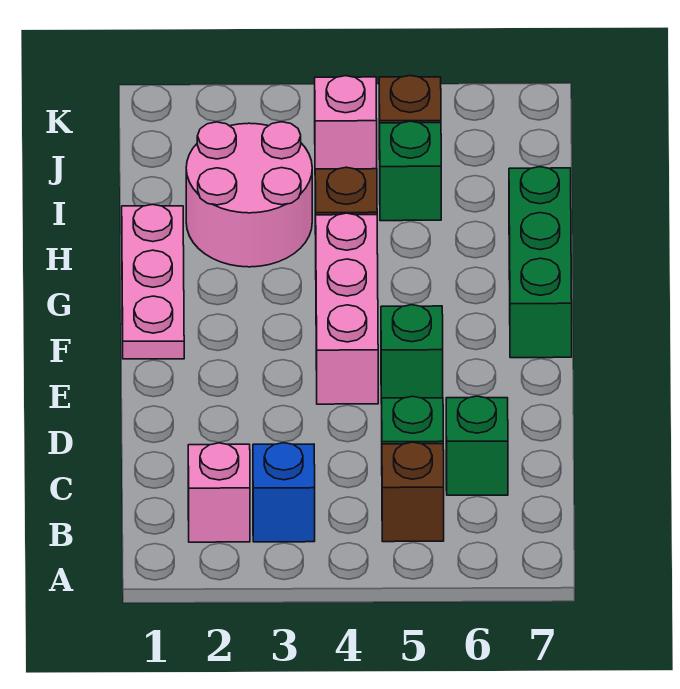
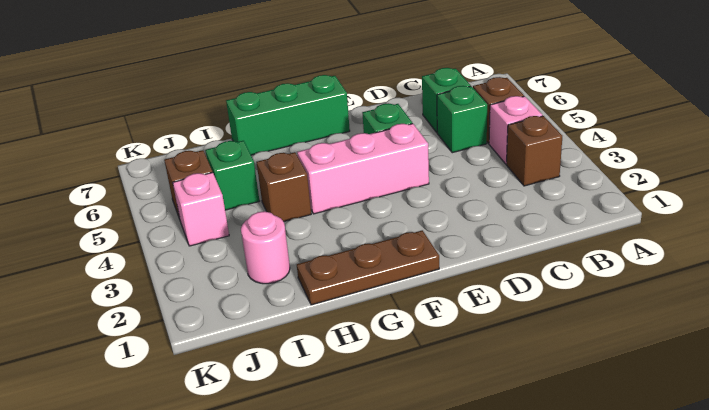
pink 1x1 brick [188,443,250,542] -> pink 1x1 brick moved to [489,96,543,164]
blue 1x1 brick [253,443,315,542] -> brown 1x1 brick [506,116,562,186]
pink 1x3 plate [122,204,184,359] -> brown 1x3 plate [297,230,439,305]
pink 2x2 round brick [186,122,312,267] -> pink 1x1 round brick [241,211,290,284]

